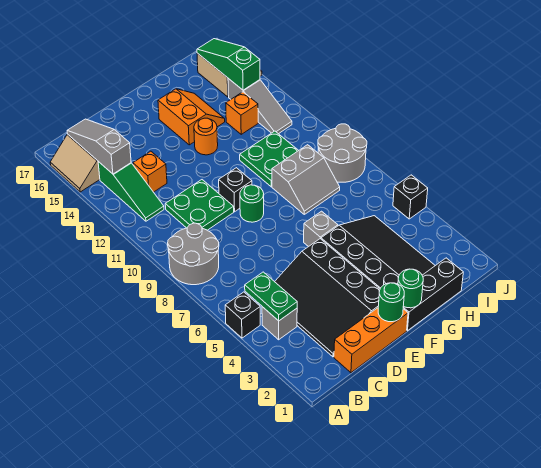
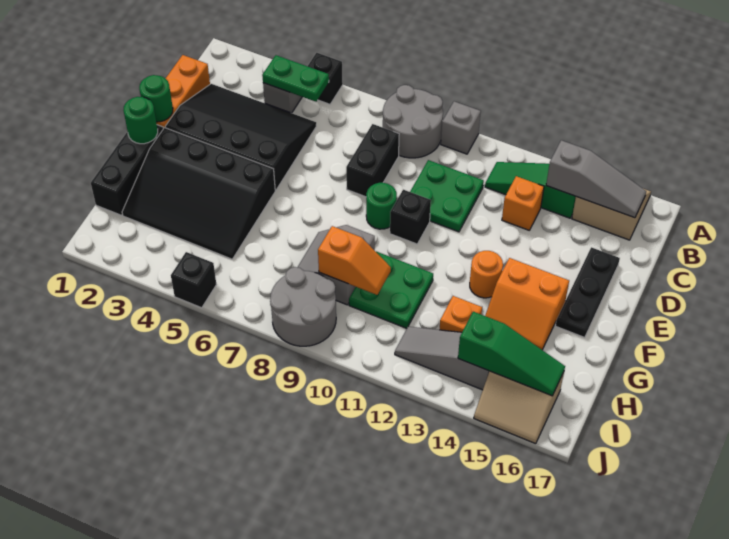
none -> black 1x2 brick [346,124,399,197]
none -> black 1x3 plate [556,247,620,338]
grey 1x1 brick [304,211,338,247] -> grey 1x1 brick moved to [441,101,481,154]
none -> orange 1x2 slope [318,226,391,295]

